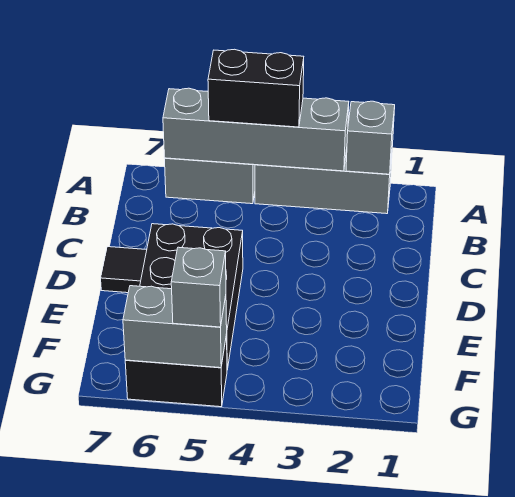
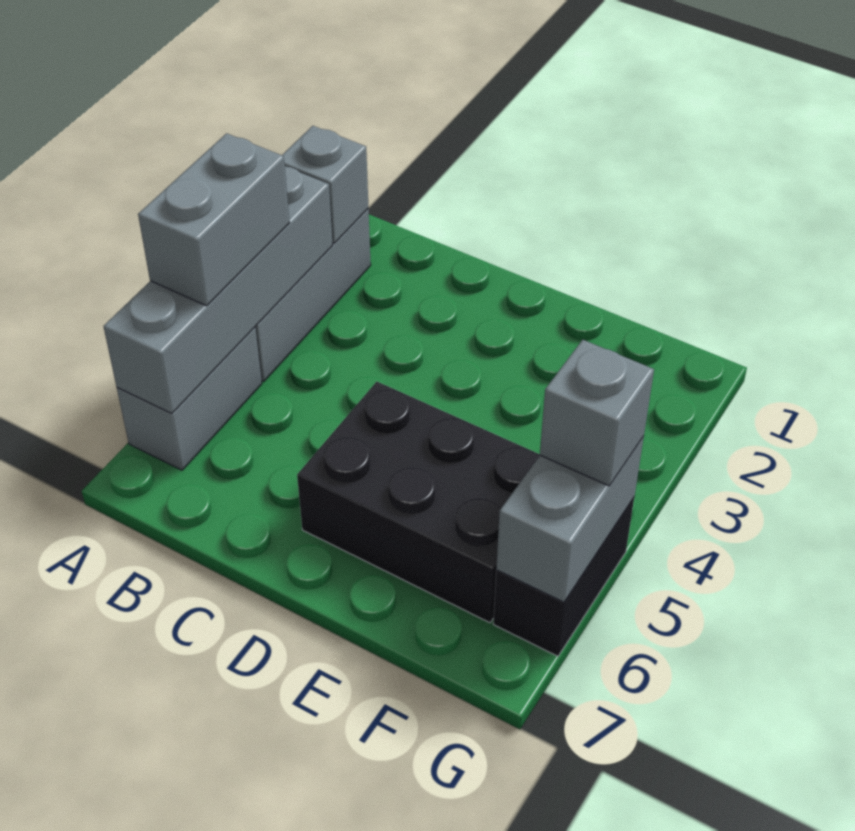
black 1x2 brick [208,49,304,127] -> grey 1x2 brick [138,133,290,306]
black 1x1 tile [101,247,147,293] -> none

